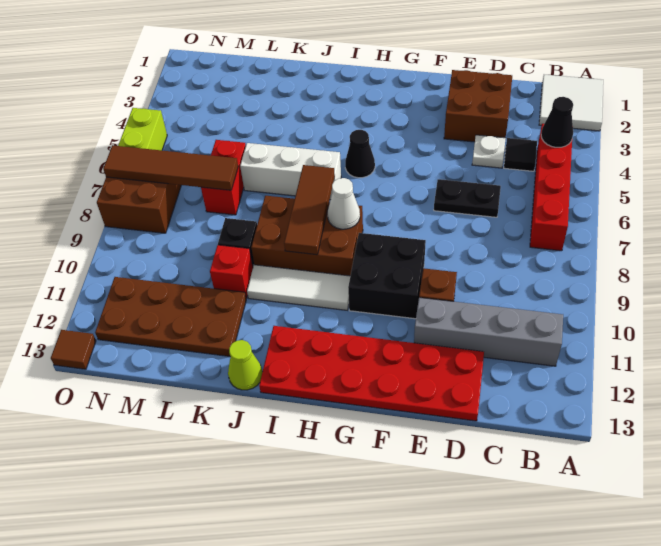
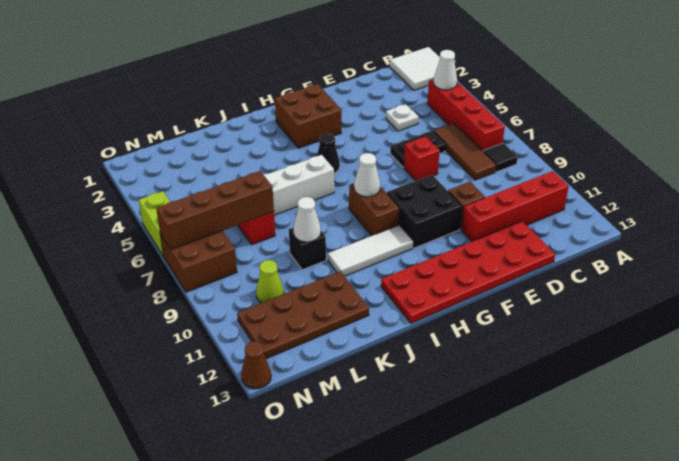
black 1x1 cone [541,97,573,147] -> white 1x1 cone [434,50,457,90]
grey 1x4 brick [414,298,563,366] -> red 1x4 brick [461,171,569,241]
black 1x1 tile [504,138,537,171] -> black 1x1 tile moved to [483,143,518,172]
brown 2x2 brick [444,70,512,142] -> brown 2x2 brick moved to [275,84,341,148]
brown 2x3 brick [251,196,363,276] -> brown 1x2 brick [349,183,399,236]
brown 1x3 tile [284,165,335,255] -> brown 1x3 tile moved to [434,123,496,180]
lime 1x1 cone [228,340,263,390] -> lime 1x1 cone moved to [256,260,284,303]
none -> white 1x1 cone [293,197,321,242]
red 1x1 brick [210,245,253,298] -> red 1x1 brick moved to [404,137,440,181]
brown 1x4 tile [103,145,238,190] -> brown 1x4 brick [156,171,274,250]
brown 1x1 tile [51,330,96,369] -> brown 1x1 cone [241,341,271,389]

